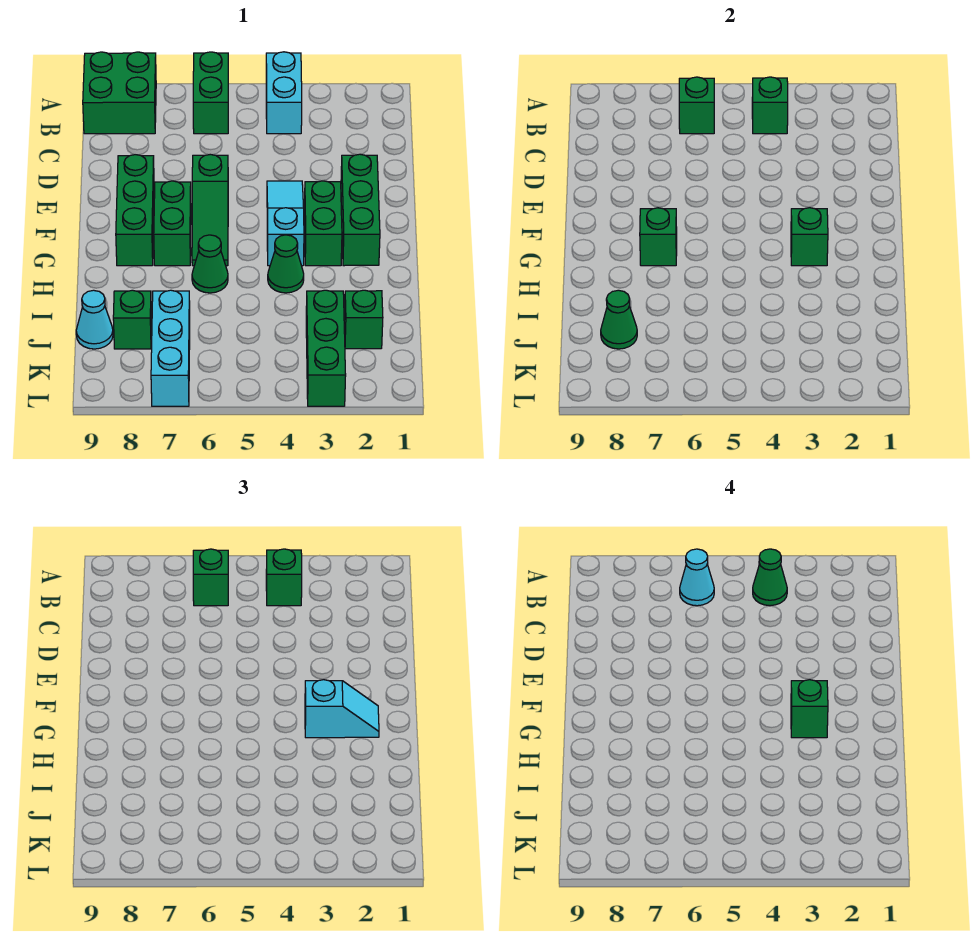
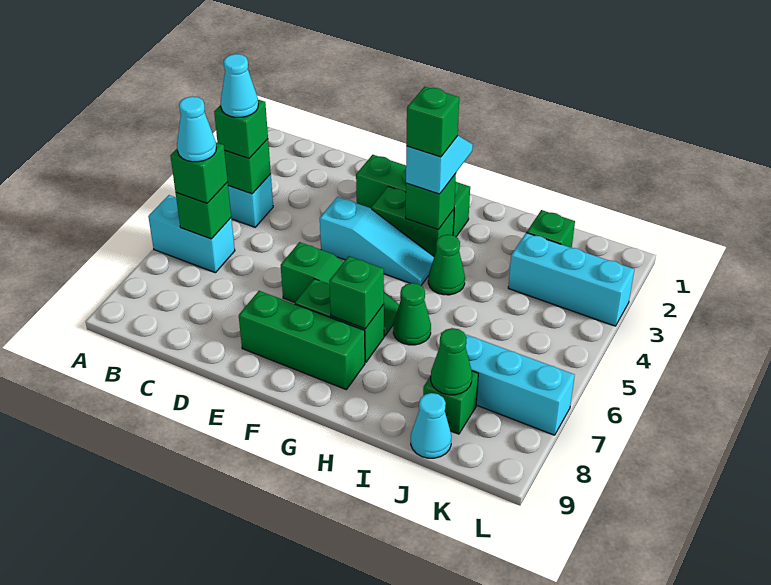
green 1x2 brick [193,52,228,134] -> cyan 1x2 brick [148,195,235,273]
green 2x2 brick [83,52,156,134] -> none
green 1x1 cone [753,549,787,606] -> cyan 1x1 cone [221,54,258,117]
cyan 1x3 slope [267,181,304,266] -> cyan 1x3 slope turned to [320,197,434,285]
green 1x3 brick [306,290,346,406] -> cyan 1x3 brick [508,233,634,326]

